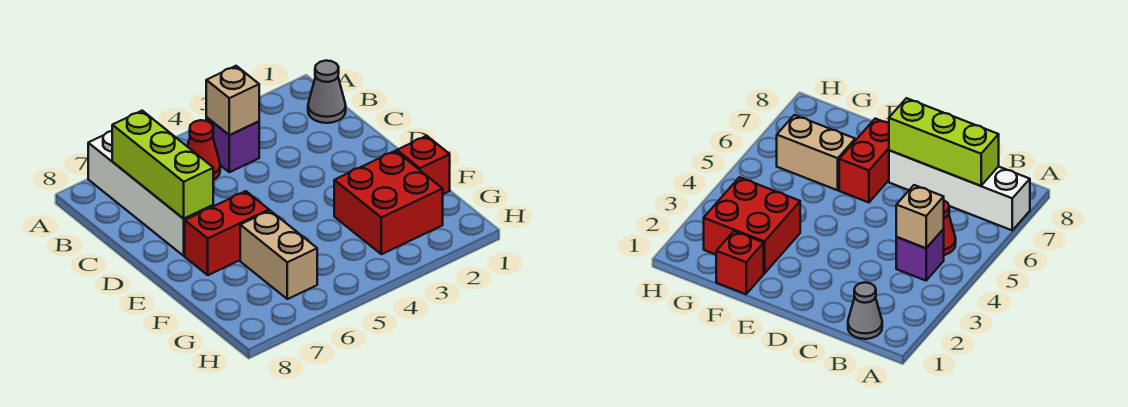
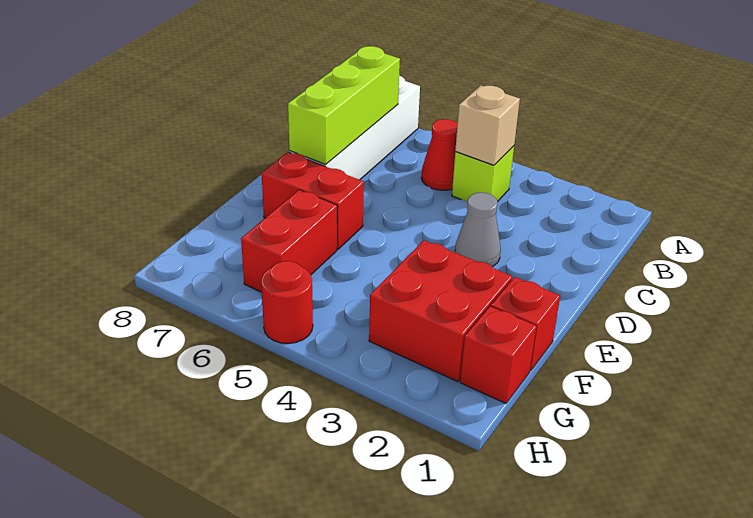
grey 1x1 cone [308,61,346,123] -> grey 1x1 cone moved to [455,193,501,267]
purple 1x1 brick [206,117,259,172] -> lime 1x1 brick [452,146,514,202]
tan 1x2 brick [240,211,317,299] -> red 1x2 brick [241,190,337,292]
none -> red 1x1 brick [460,306,537,403]
none -> red 1x1 round brick [261,261,313,344]

